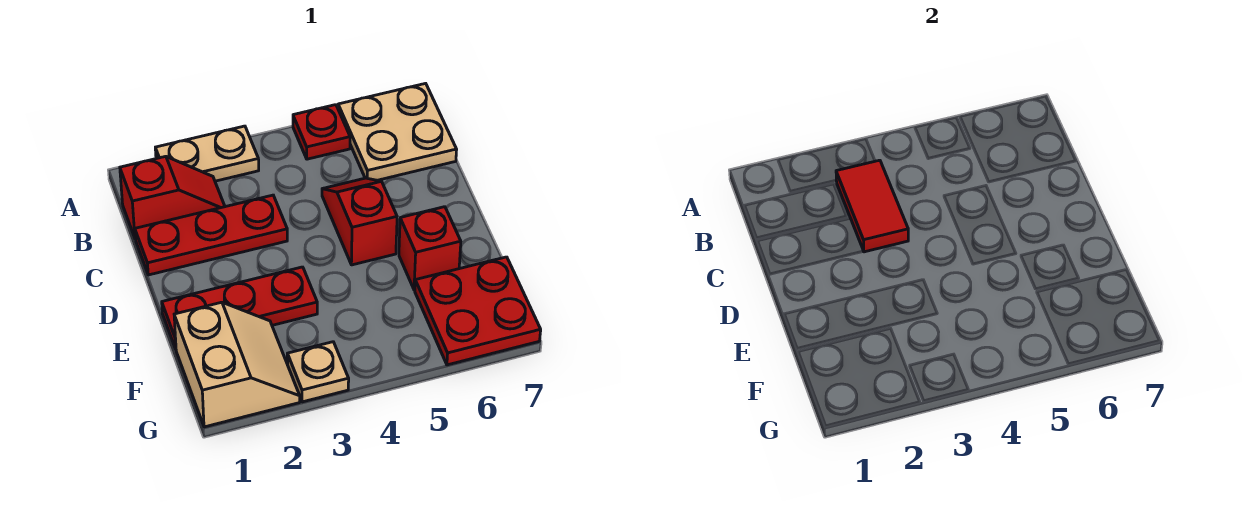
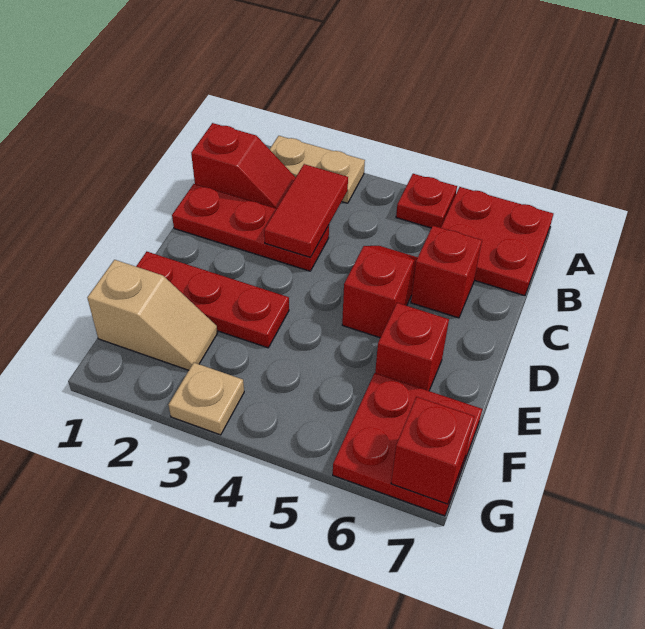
tan 2x2 plate [338,83,457,180] -> red 2x2 plate [441,187,553,296]
none -> red 1x1 brick [411,226,482,318]
tan 2x2 slope [174,302,300,427] -> tan 1x2 slope [87,260,218,370]
none -> red 1x1 brick [391,397,475,504]

